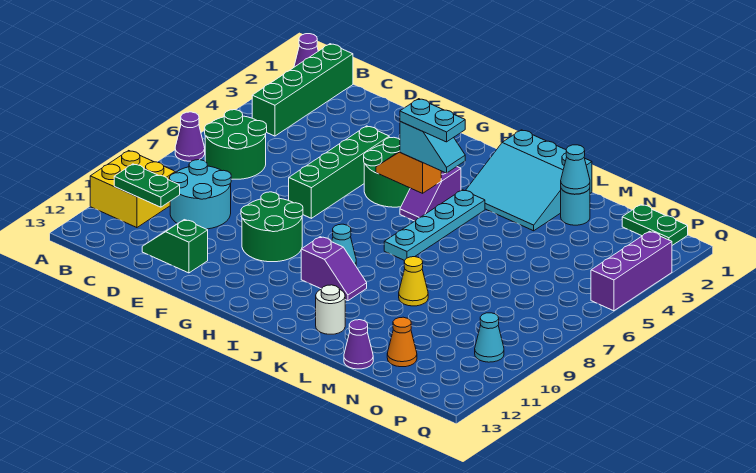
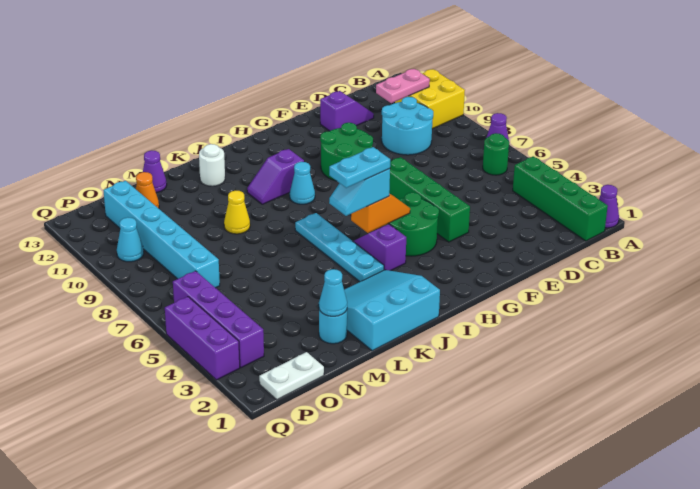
green 2x2 round brick [205,110,267,179] -> green 1x1 round brick [483,133,509,175]
green 1x2 plate [114,164,180,207] -> pink 1x2 plate [376,69,430,103]
green 1x2 slope [142,220,208,273] -> purple 1x2 slope [320,91,374,131]
green 1x2 plate [622,205,688,245] -> white 1x2 plate [259,352,324,400]
none -> cyan 1x6 brick [103,181,220,288]
none -> purple 1x4 brick [173,271,264,368]

